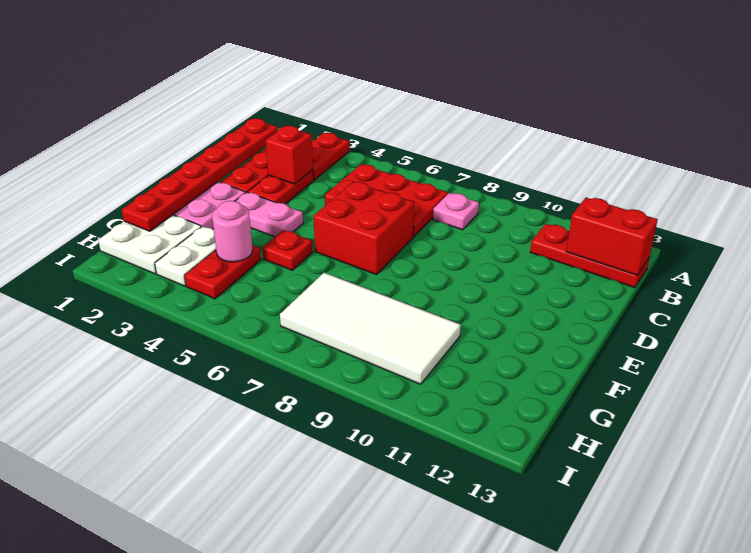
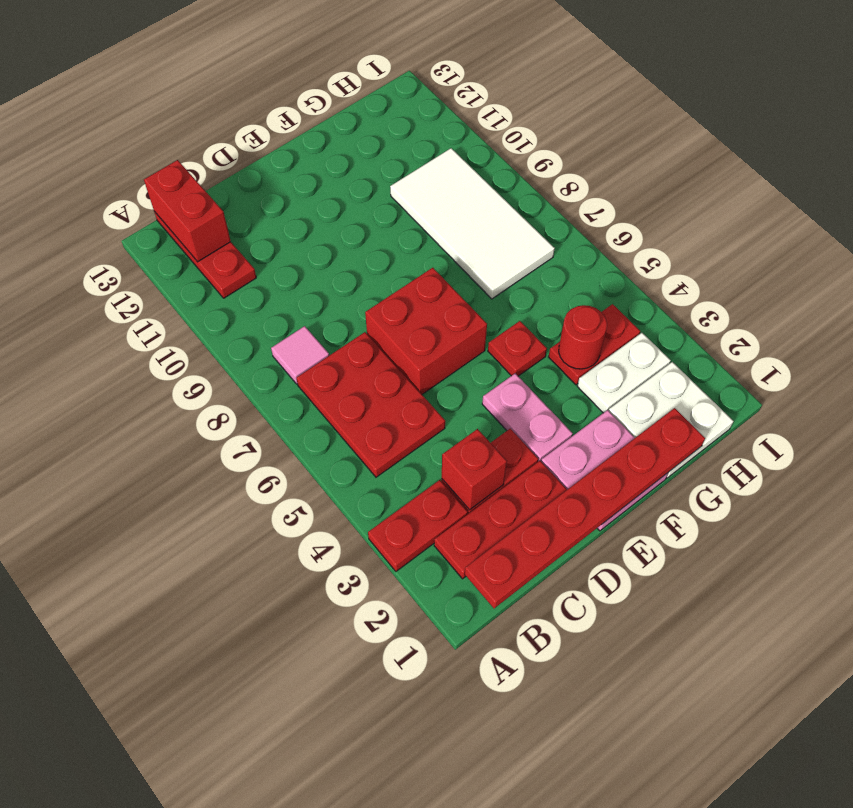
pink 1x1 plate [433,193,479,230] -> pink 1x1 tile [271,326,329,384]
pink 1x1 round brick [212,201,253,262] -> red 1x1 round brick [559,305,607,369]

